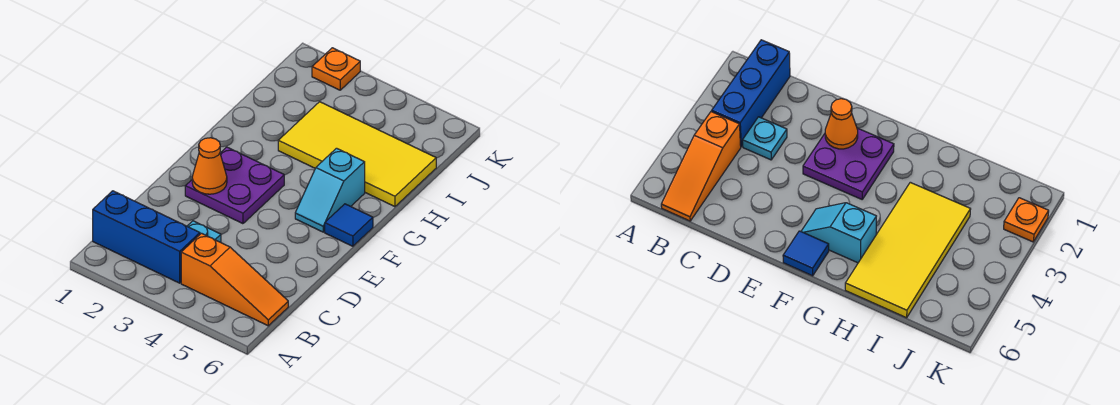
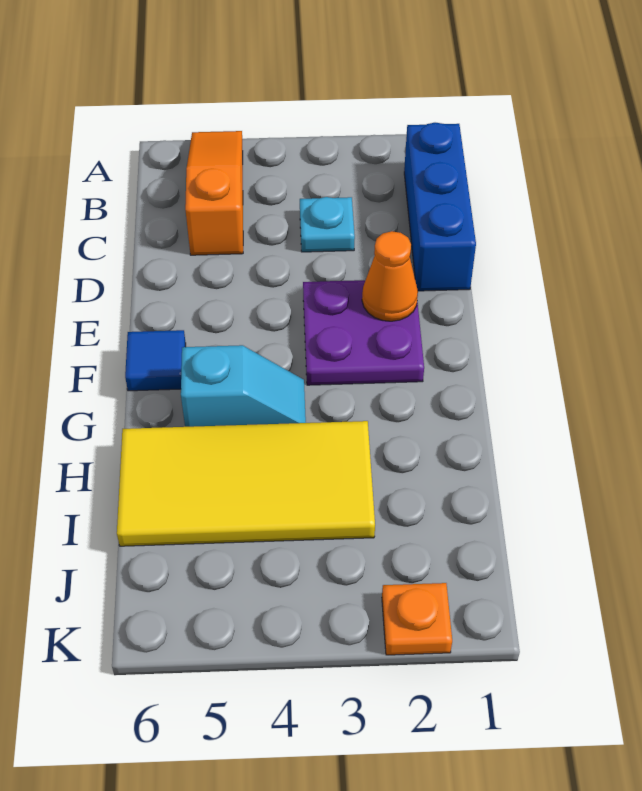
blue 1x3 brick [93,191,200,283] -> blue 1x3 brick turned to [404,123,476,291]
orange 1x3 slope [181,233,288,326] -> orange 1x3 slope turned to [185,131,243,255]
cyan 1x2 slope [295,148,365,232] -> cyan 1x2 slope turned to [181,345,306,427]

